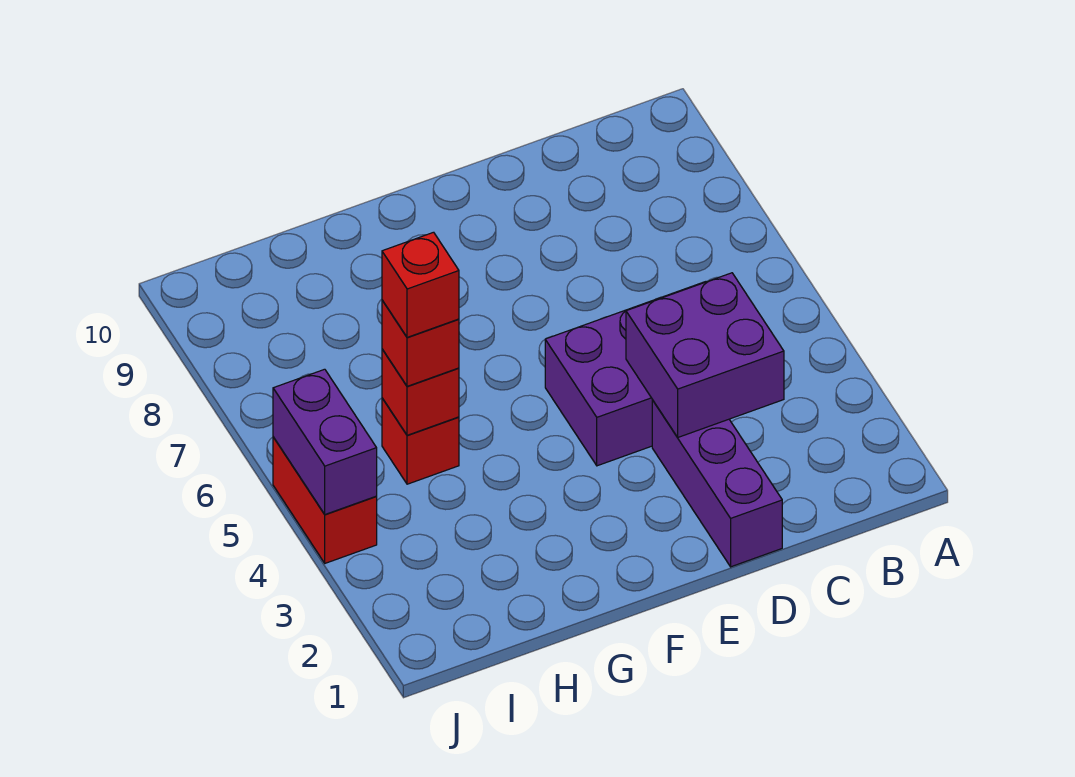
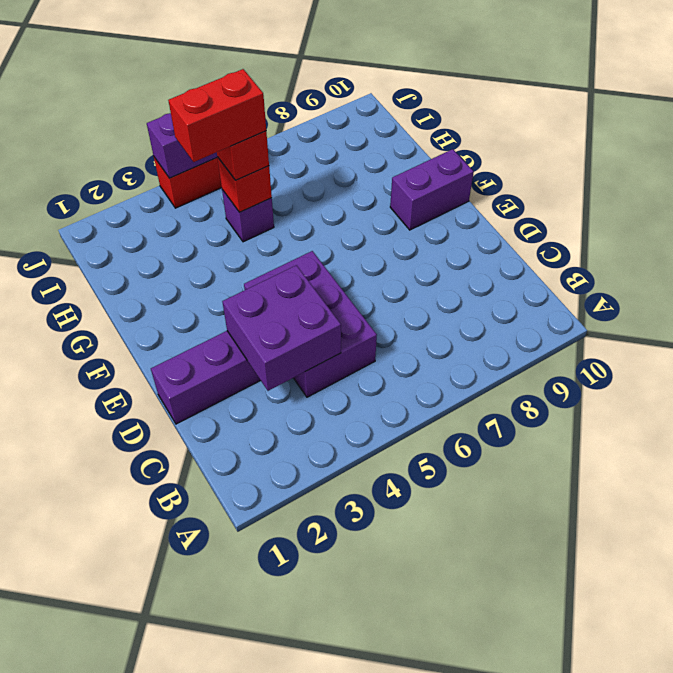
none -> purple 1x2 brick [390,149,474,230]
red 1x1 brick [382,398,459,484] -> purple 1x1 brick [222,190,274,242]
red 1x1 brick [382,232,459,337] -> red 1x2 brick [168,69,266,162]

